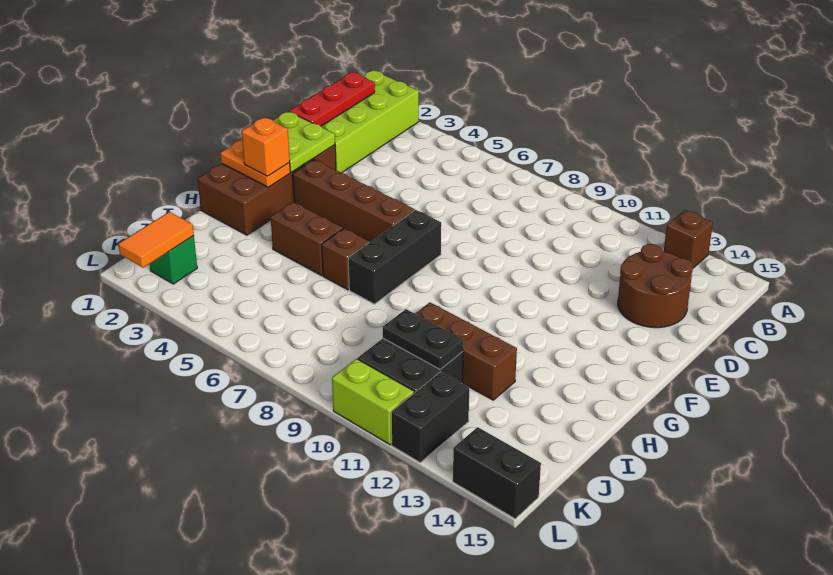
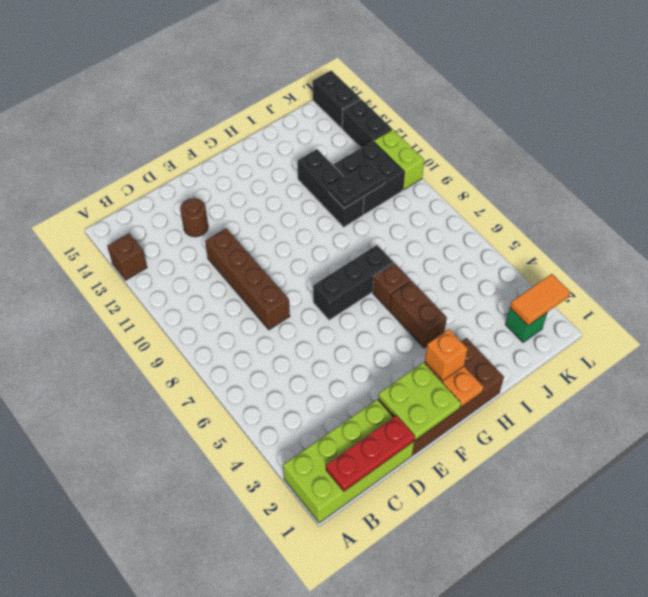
brown 2x2 round brick [618,244,693,328] -> brown 1x1 round brick [180,198,208,237]
brown 1x4 brick [293,160,415,242] -> brown 1x4 brick moved to [205,228,290,330]
brown 1x3 brick [416,302,517,400] -> black 1x3 brick [298,149,364,227]
black 1x2 plate [383,309,464,369] -> black 1x2 plate turned to [329,162,385,208]
black 1x2 brick [391,372,469,462] -> black 1x2 brick turned to [342,99,392,148]

